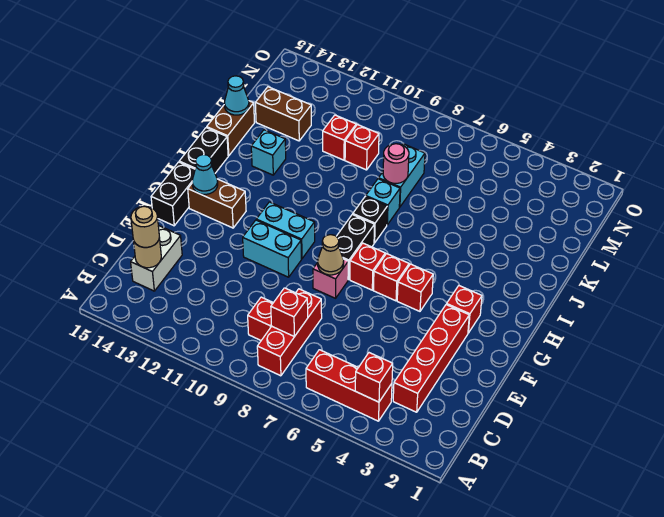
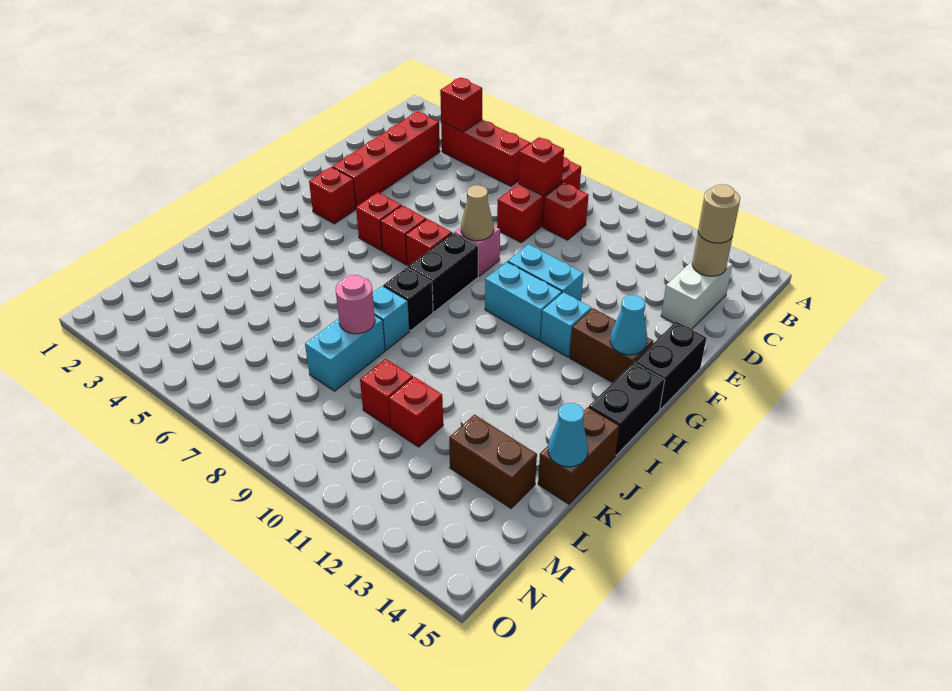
cyan 1x1 brick [251,130,286,175] -> cyan 1x1 brick moved to [541,292,592,357]

